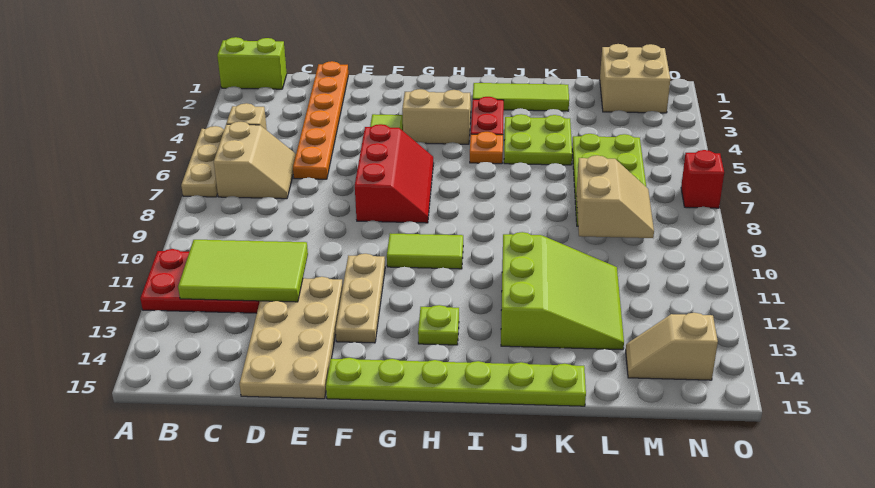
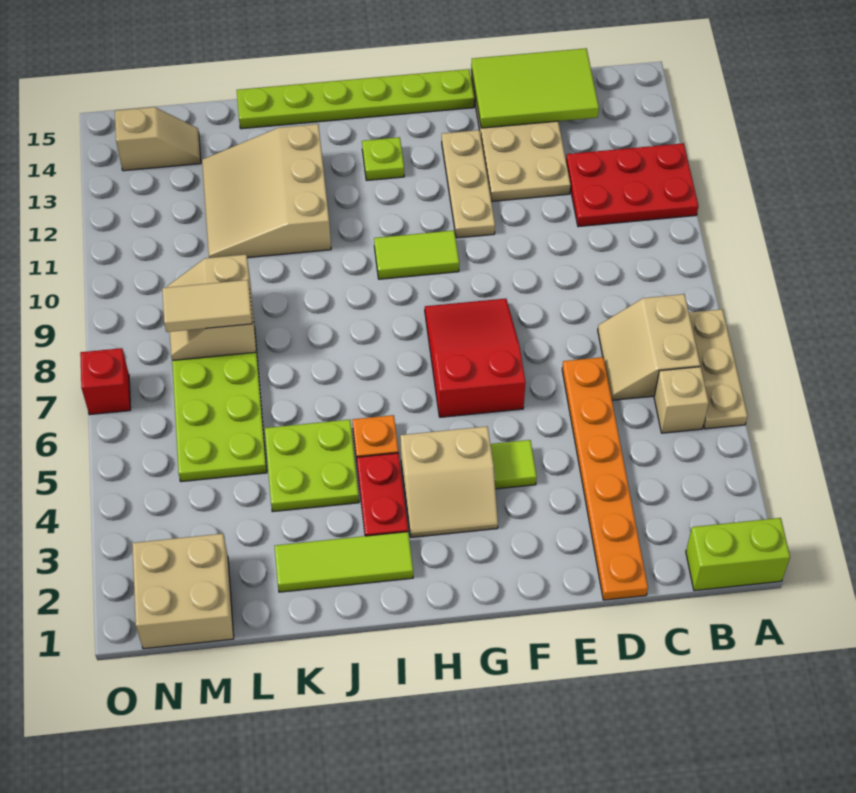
lime 2x3 tile [178,240,308,302] -> lime 2x3 tile moved to [471,48,599,128]
red 2x3 slope [355,124,433,223] -> red 2x3 slope turned to [425,299,526,417]
lime 3x3 slope [501,232,624,350] -> tan 3x3 slope [202,124,331,258]
none -> tan 1x2 tile [162,280,252,332]

